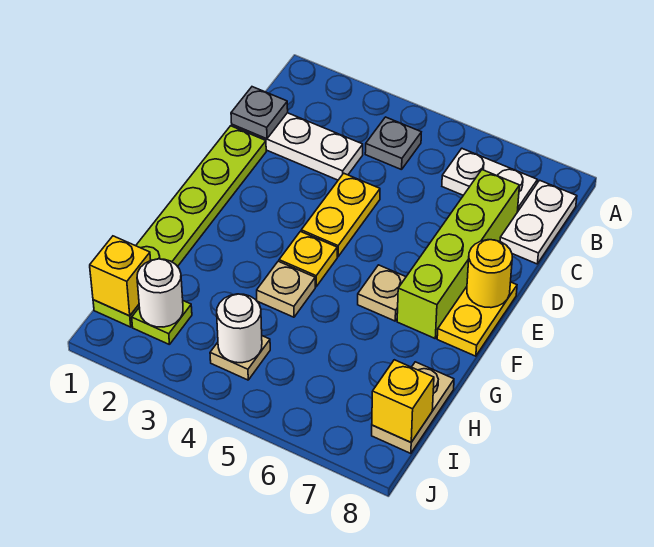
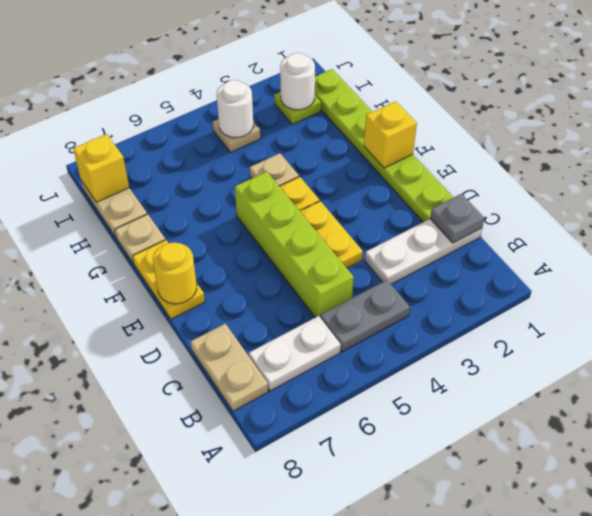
grey 1x1 plate [365,117,421,170] -> grey 1x2 plate [320,280,410,352]
white 1x2 plate [500,180,577,264] -> tan 1x2 plate [191,324,268,411]
lime 1x4 brick [397,170,520,338] -> lime 1x4 brick moved to [235,172,354,318]
tan 1x1 plate [358,265,406,321] -> tan 1x1 plate moved to [115,214,165,264]
yellow 1x1 brick [90,236,151,316] -> yellow 1x1 brick moved to [364,101,417,168]

